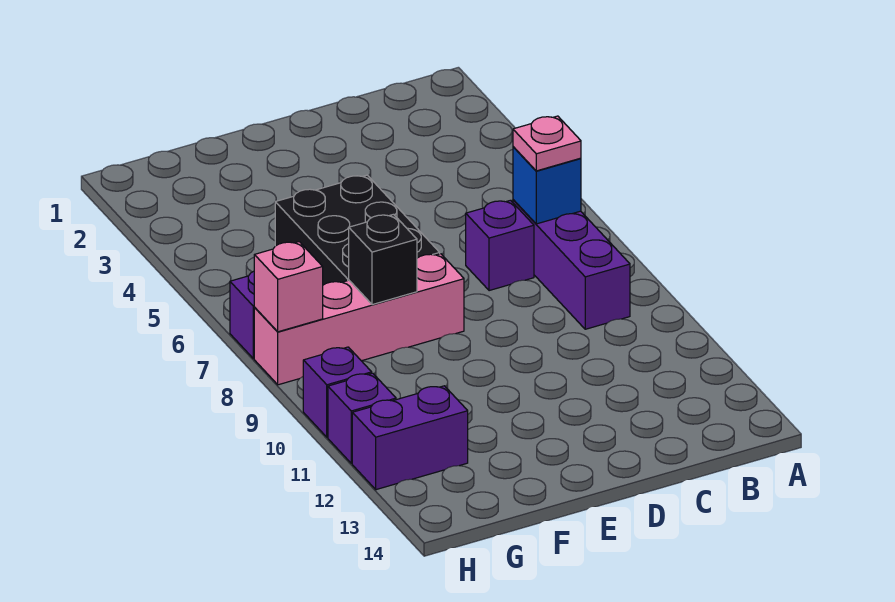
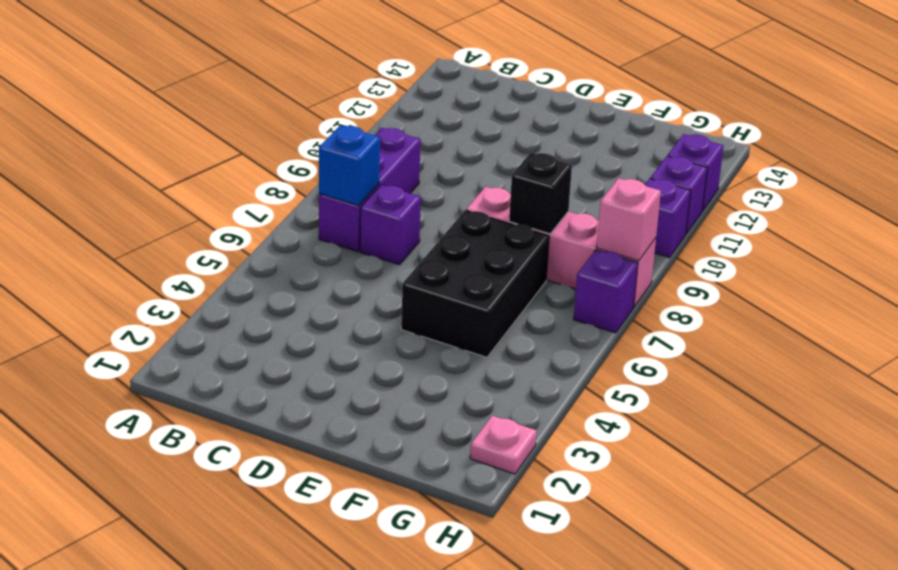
pink 1x1 plate [513,116,581,171] -> pink 1x1 plate moved to [470,416,537,474]
purple 1x2 brick [352,386,468,490] -> purple 1x1 brick [668,134,723,211]

